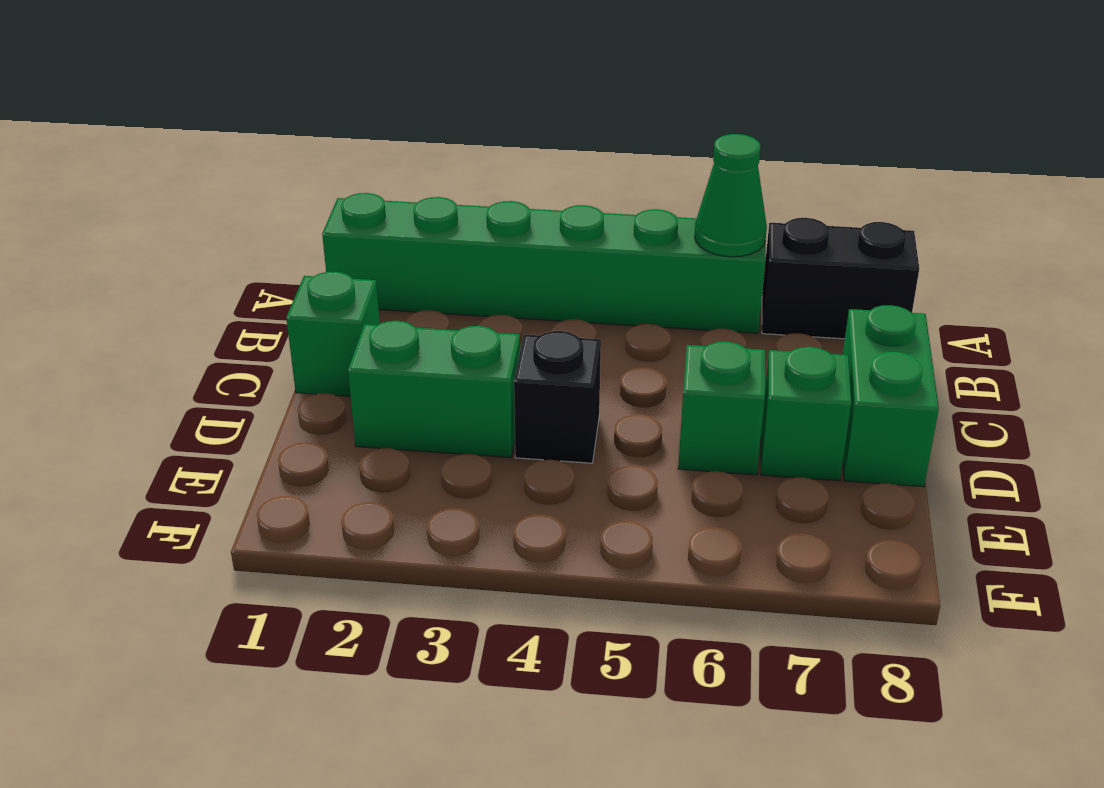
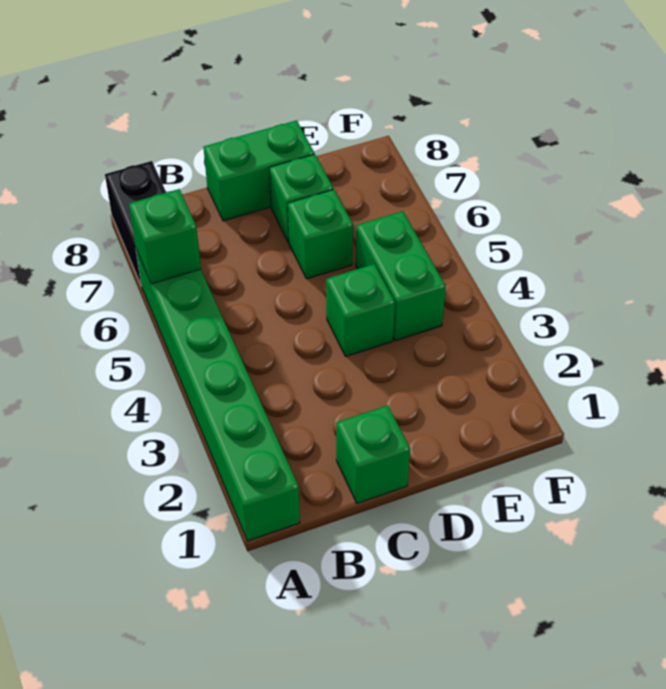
green 1x1 cone [695,134,767,257] -> green 1x1 brick [129,189,201,284]
green 1x2 brick [348,321,520,458] -> green 1x2 brick moved to [356,211,446,341]
black 1x1 brick [514,331,601,463] -> green 1x1 brick [326,264,395,357]

